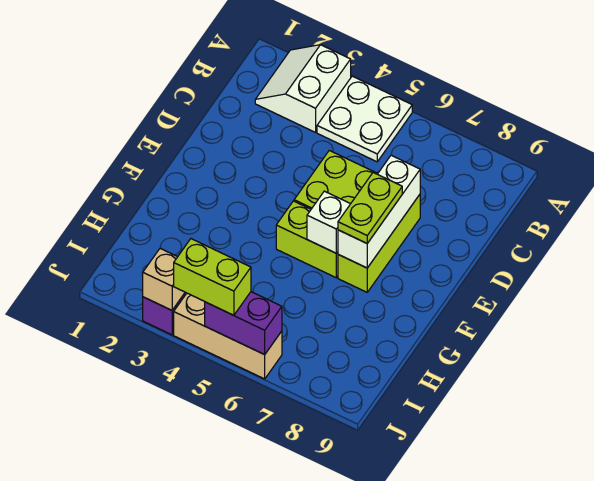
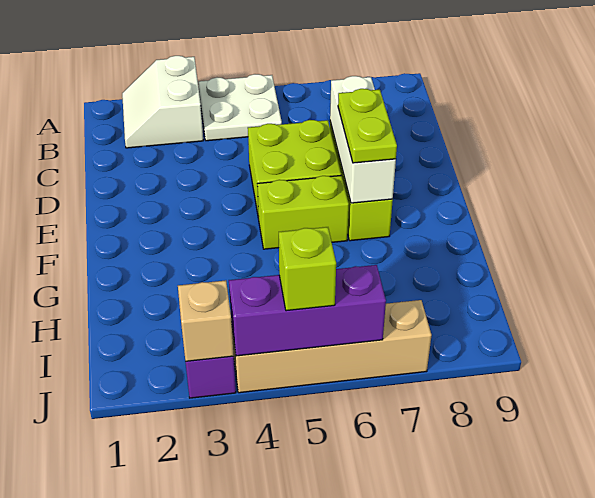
white 1x1 brick [307,191,350,253] -> none
tan 1x3 brick [174,293,282,379] -> tan 1x4 brick [232,300,432,393]
lime 1x2 brick [174,239,251,315] -> lime 1x1 brick [279,227,336,311]
purple 1x2 brick [205,292,282,355] -> purple 1x3 brick [229,265,386,356]

